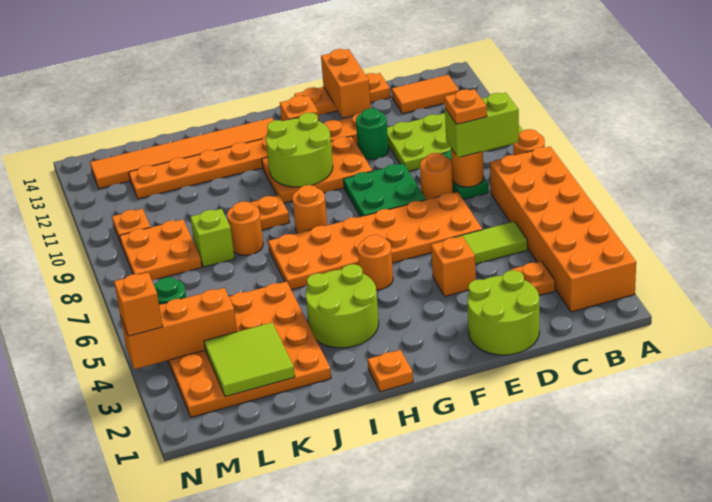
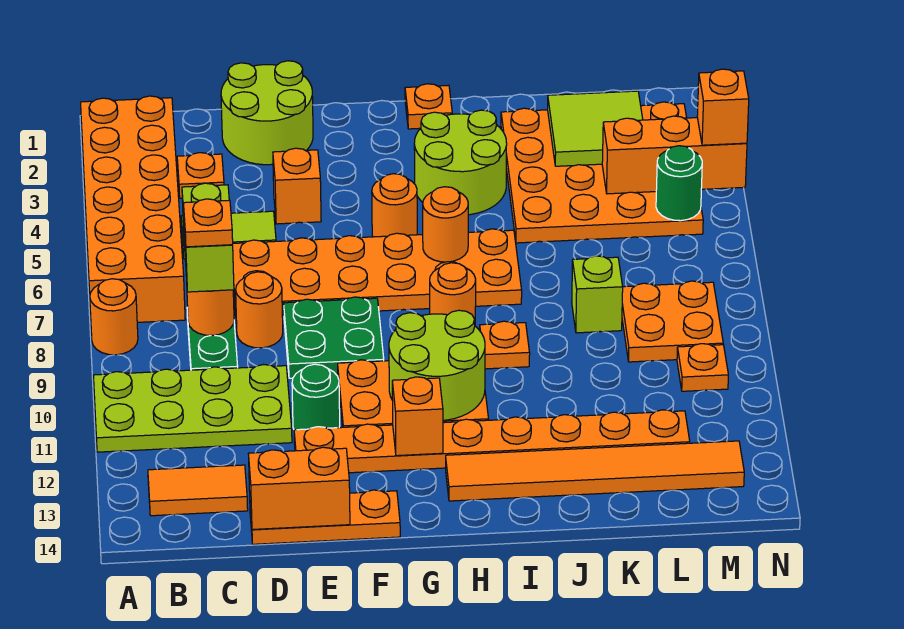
lime 1x2 brick [445,93,519,157] -> lime 1x2 brick turned to [182,183,234,292]
orange 1x2 brick [321,49,371,118] -> orange 1x2 brick turned to [248,447,350,529]
orange 1x1 round brick [227,201,263,255] -> orange 1x1 round brick moved to [423,187,468,262]

